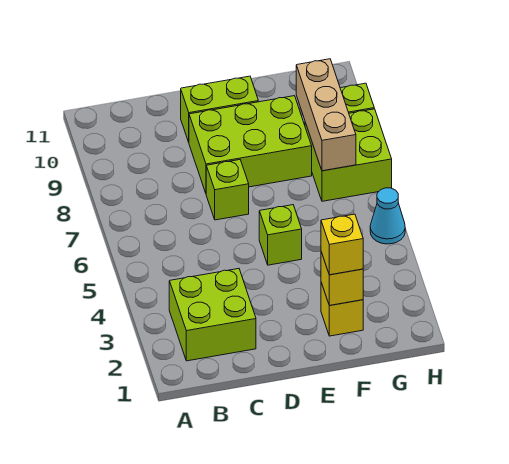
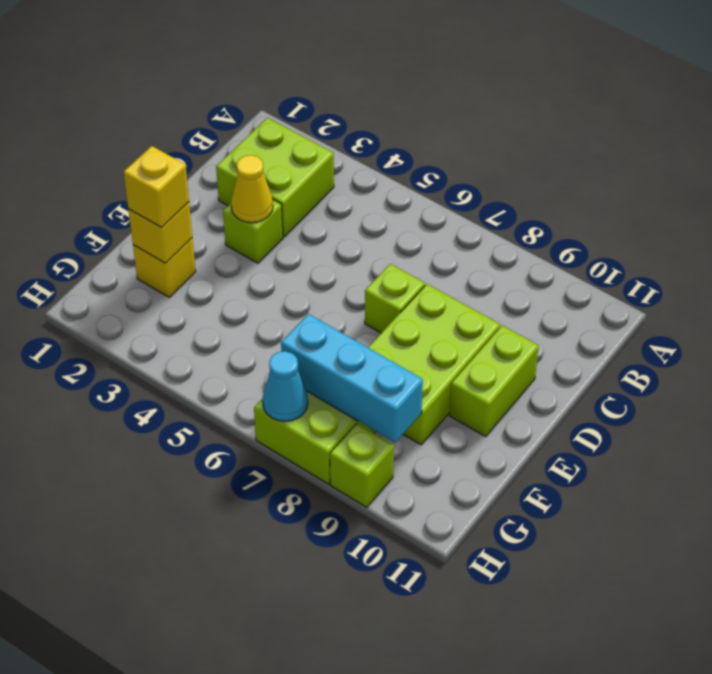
none -> yellow 1x1 cone [231,155,273,223]
lime 1x1 brick [259,205,302,265] -> lime 1x1 brick moved to [223,200,283,263]
tan 1x3 brick [296,59,356,171] -> cyan 1x3 brick [281,314,423,443]
cyan 1x1 cone [370,188,405,244] -> cyan 1x1 cone moved to [263,351,308,421]

